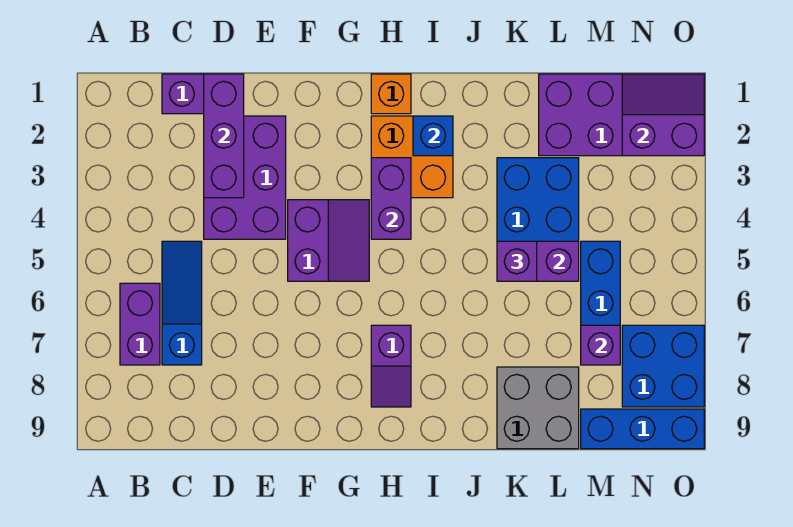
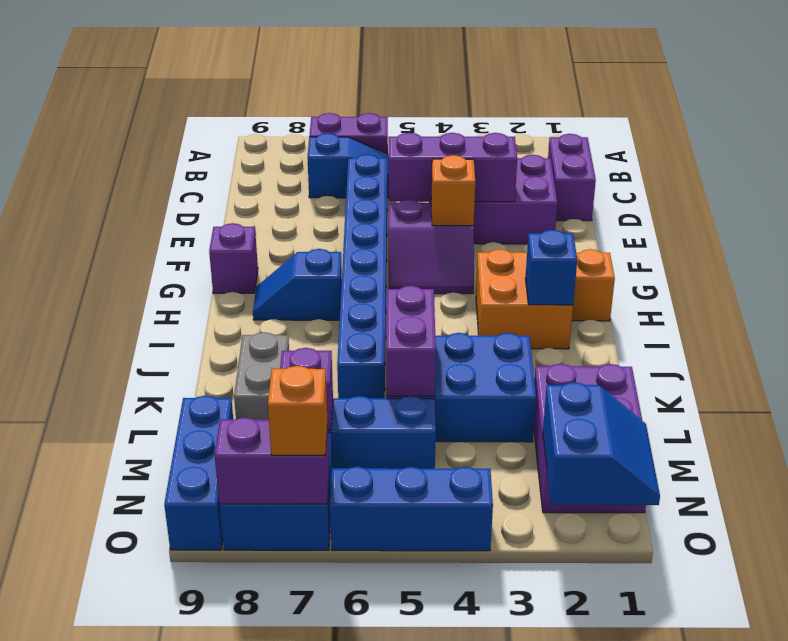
purple 1x3 brick [204,74,244,198] -> purple 1x3 brick moved to [389,133,517,202]
none -> blue 1x8 brick [337,154,387,398]
none -> orange 1x1 brick [431,155,475,226]
purple 1x2 brick [371,158,411,239] -> purple 1x2 brick moved to [215,417,329,504]
purple 1x2 slope [371,325,411,407] -> blue 1x2 slope [253,249,342,320]
purple 1x1 brick [497,241,537,281] -> purple 1x1 brick moved to [209,223,258,293]
grey 2x2 brick [497,367,579,449] -> grey 1x2 brick [234,332,289,420]
purple 2x2 slope [622,74,704,156] -> blue 2x2 slope [543,382,660,505]
none -> blue 1x3 brick [330,467,493,551]
none -> orange 1x1 brick [268,366,327,455]

